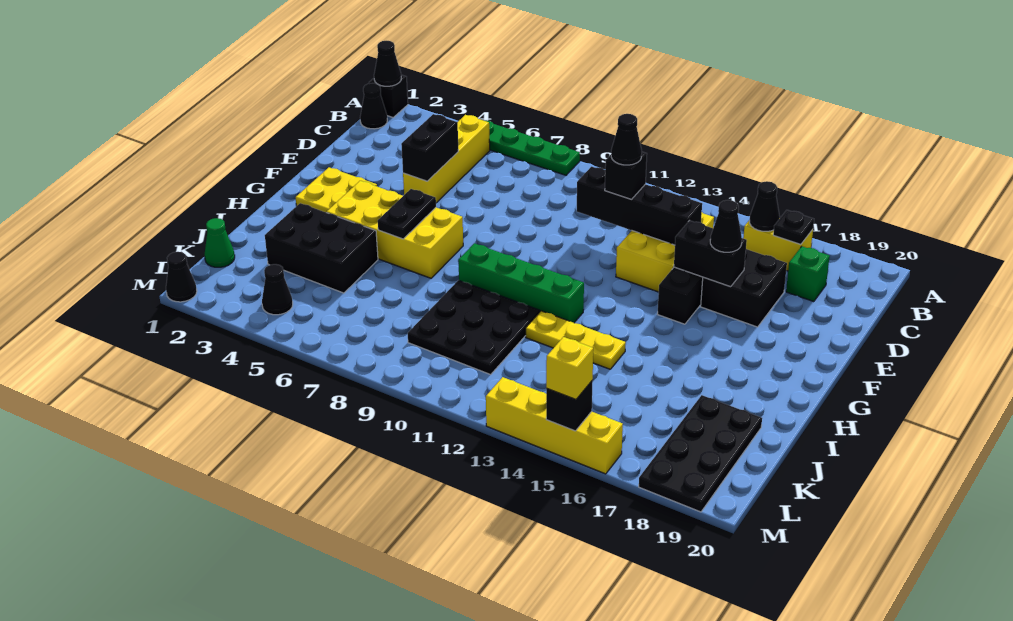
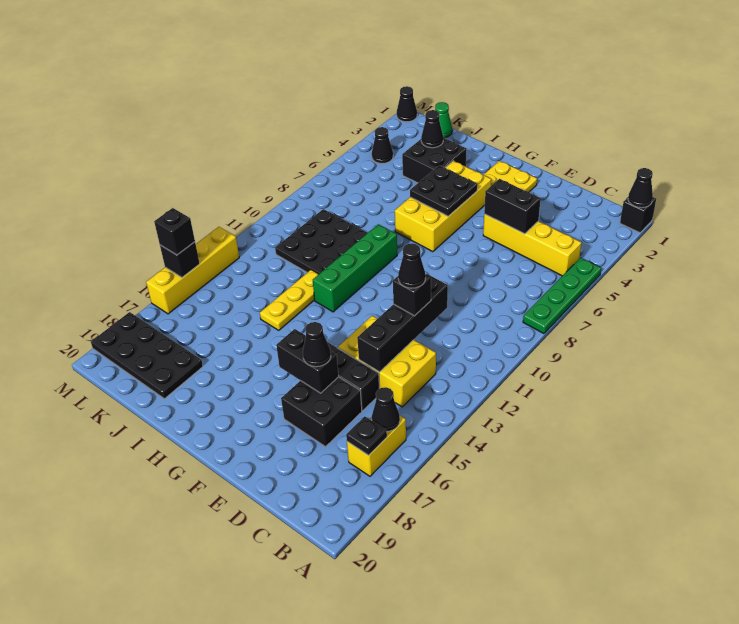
black 1x1 cone [360,83,387,129] -> black 1x1 cone moved to [421,110,443,148]
green 1x1 brick [786,246,830,302] -> none
black 1x2 brick [674,221,747,287] -> black 1x2 brick turned to [276,329,339,393]
black 1x2 plate [378,189,436,239] -> black 2x2 plate [410,166,477,216]
black 2x3 brick [265,203,378,293] -> black 2x2 brick [402,138,467,183]
yellow 1x1 brick [546,337,593,400] -> black 1x1 brick [154,208,195,255]

